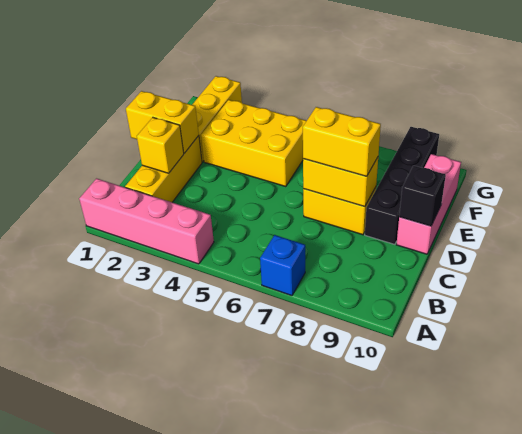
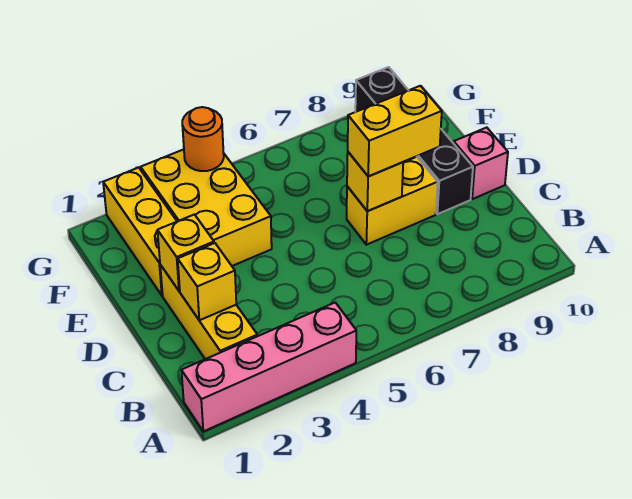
blue 1x1 brick [260,235,305,296] -> none
yellow 1x2 brick [126,91,199,153] -> yellow 1x1 brick [157,214,214,291]
yellow 1x2 brick [303,157,378,207] -> yellow 1x1 brick [347,152,403,211]
pink 1x3 brick [396,154,461,254] -> pink 1x1 brick [454,128,508,199]
black 1x1 brick [399,166,446,226] -> none
yellow 2x3 brick [201,100,306,187] -> yellow 2x3 brick turned to [141,149,272,266]
none -> orange 1x1 round brick [182,107,224,171]

